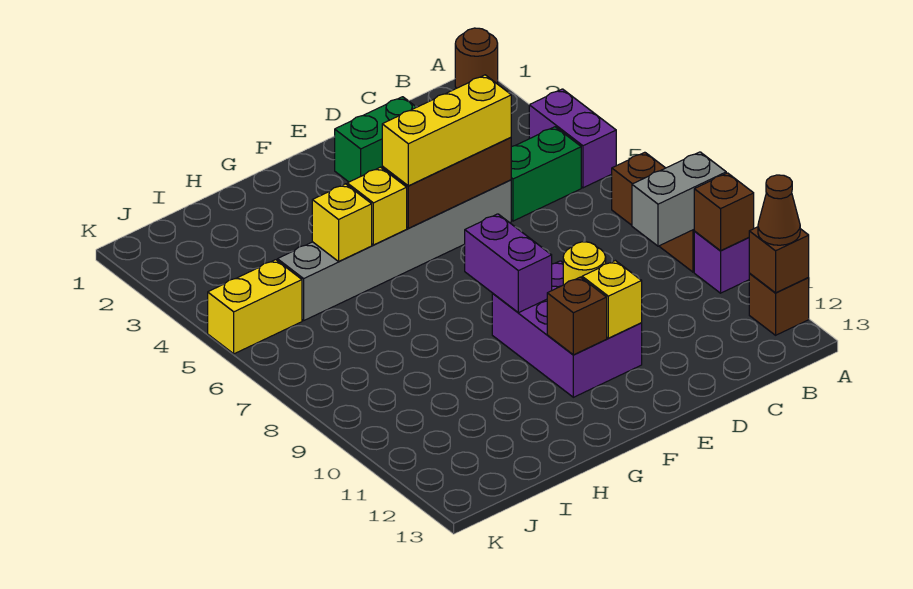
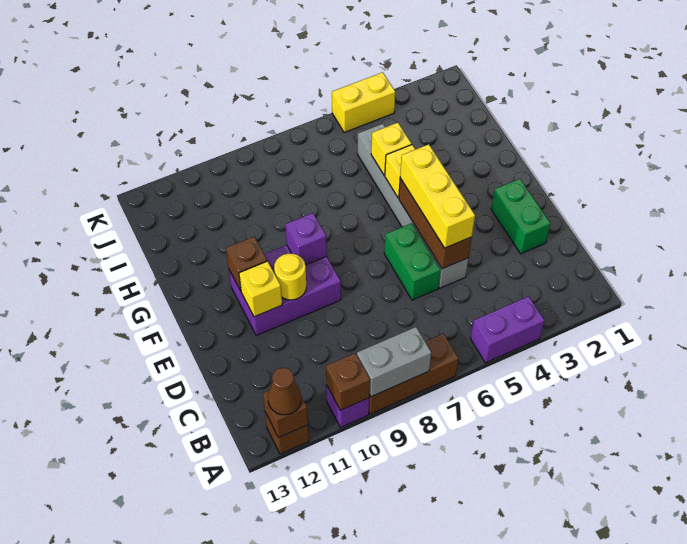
brown 1x1 round brick [455,28,498,88] -> none
grey 1x2 brick [632,152,726,246] -> grey 1x2 brick turned to [357,327,431,397]
green 1x2 brick [511,127,581,221] -> green 1x2 brick moved to [384,223,441,300]
purple 1x2 brick [465,214,552,313] -> purple 1x1 brick [285,213,327,265]
yellow 1x2 brick [208,260,302,354] -> yellow 1x2 brick turned to [332,72,395,133]

